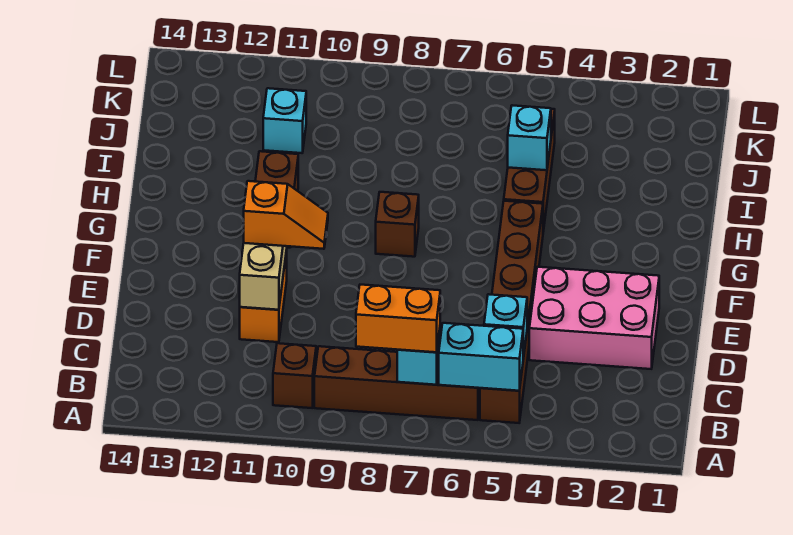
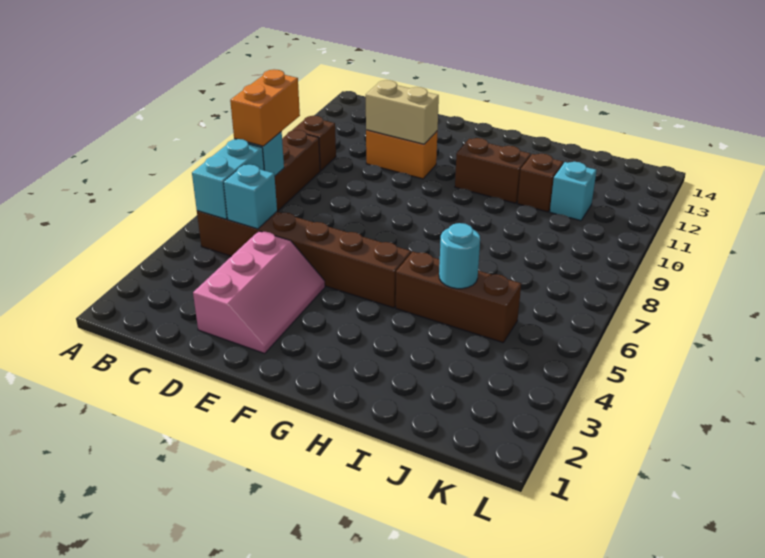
pink 2x3 brick [529,267,659,369] -> pink 2x3 slope [193,231,325,353]
orange 1x2 slope [244,181,328,249] -> none
brown 1x1 brick [376,192,419,257] -> brown 1x1 brick moved to [517,154,563,212]
cyan 1x1 brick [508,105,551,170] -> cyan 1x1 round brick [439,223,480,289]

